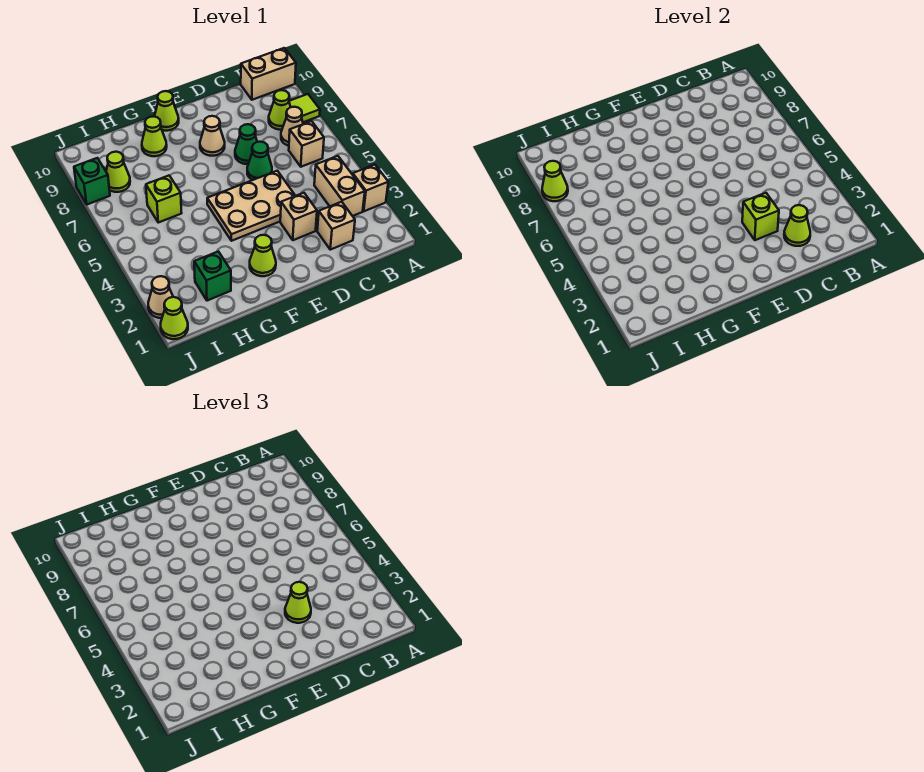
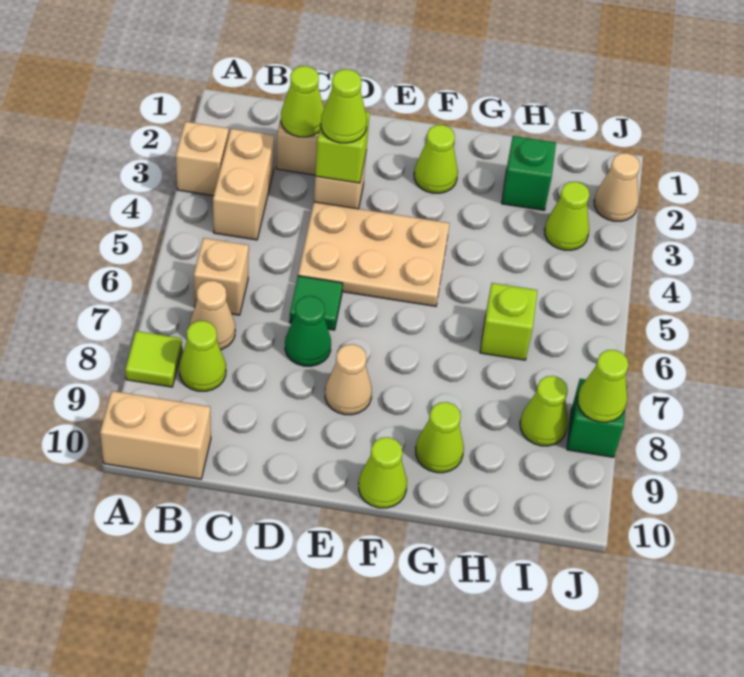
green 1x1 cone [247,142,272,180] -> green 1x1 tile [289,276,343,330]
lime 1x1 cone [161,297,188,339] -> lime 1x1 cone moved to [544,182,590,250]

